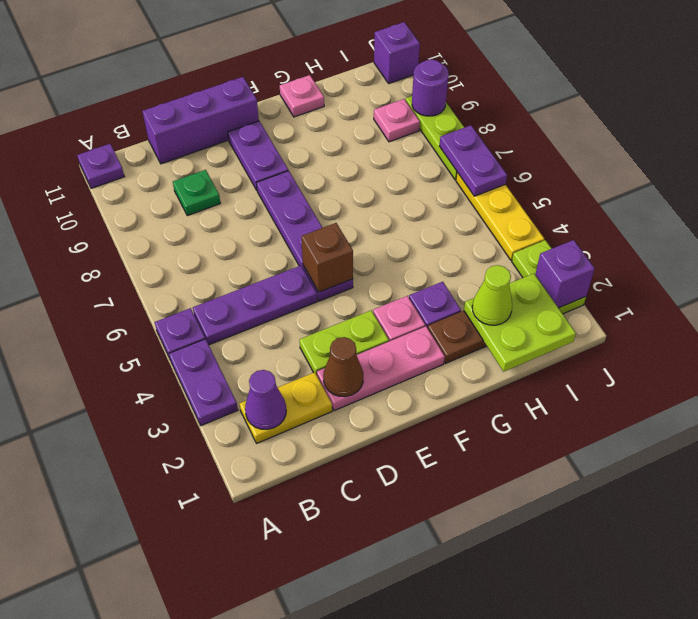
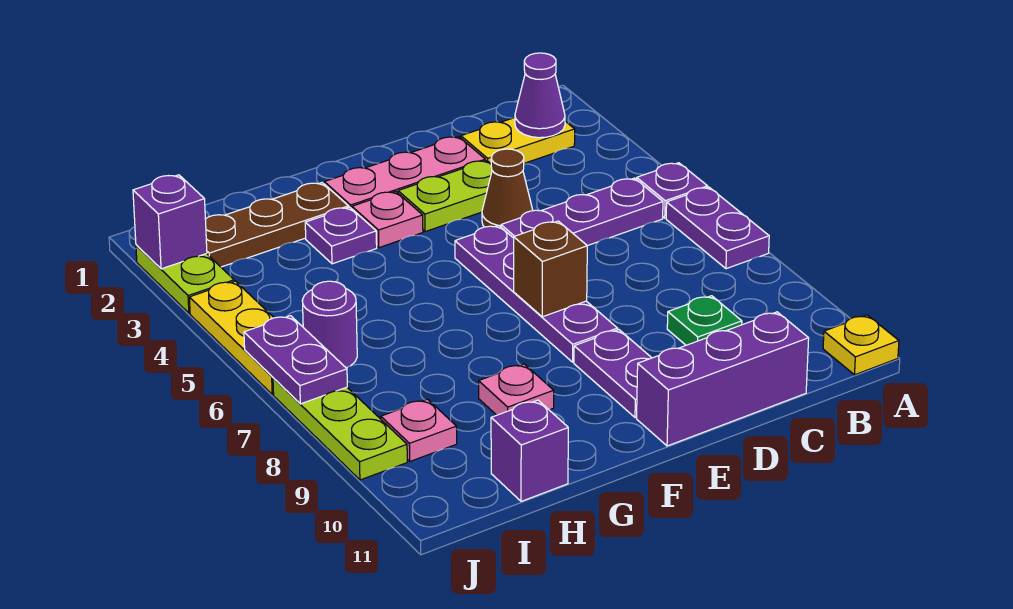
purple 1x2 plate [169,339,238,426] -> purple 1x2 plate moved to [666,187,769,269]
purple 1x1 plate [77,144,124,188] -> yellow 1x1 plate [823,315,899,375]
brown 1x1 cone [323,337,363,397] -> brown 1x1 cone moved to [482,149,533,227]
brown 1x1 brick [301,223,353,292] -> brown 1x1 brick moved to [514,221,587,317]
pink 1x1 plate [280,75,324,117] -> pink 1x1 plate moved to [479,364,554,415]
lime 2x2 plate [464,274,576,372] -> none
lime 1x1 cone [472,265,512,325] -> none
purple 1x1 round brick [412,59,449,116] -> purple 1x1 round brick moved to [302,281,357,368]
purple 1x1 brick [374,22,420,83] -> purple 1x1 brick moved to [491,400,568,501]

